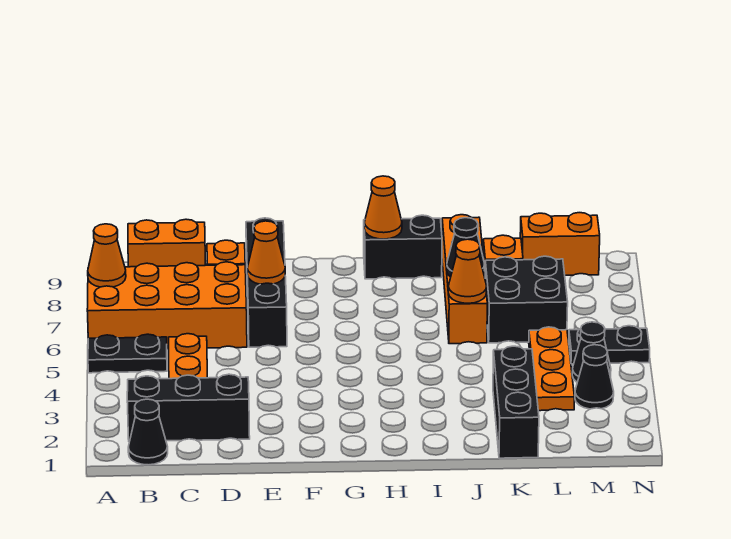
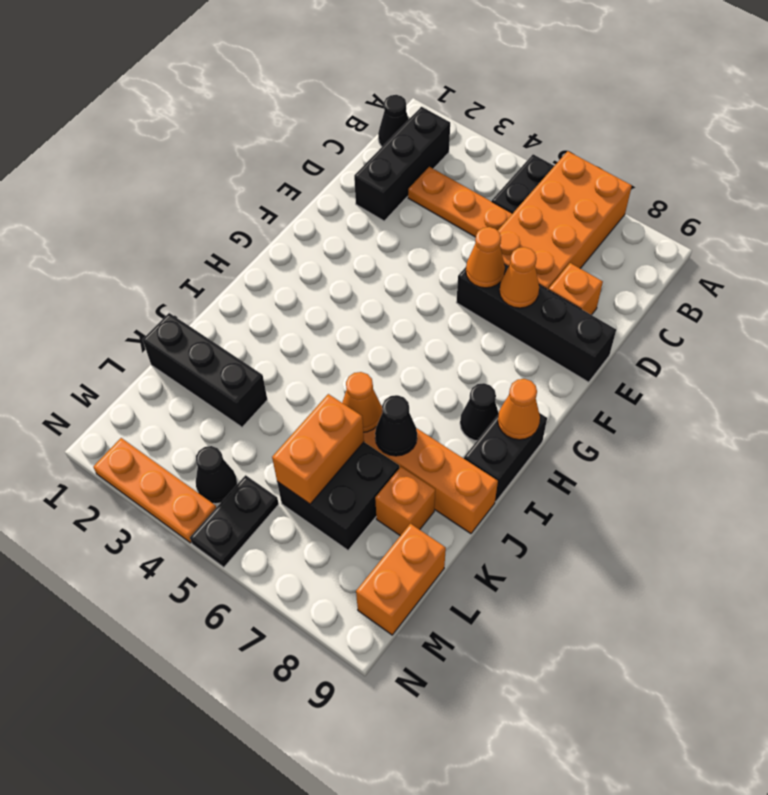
orange 1x1 cone [88,224,126,287] -> orange 1x1 cone moved to [466,227,505,288]
orange 1x2 brick [128,219,206,267] -> orange 1x2 brick moved to [272,394,364,504]
orange 1x3 plate [529,327,574,411] -> orange 1x3 plate moved to [93,438,216,543]
black 1x1 cone [575,345,614,409] -> black 1x1 cone moved to [460,383,499,441]

